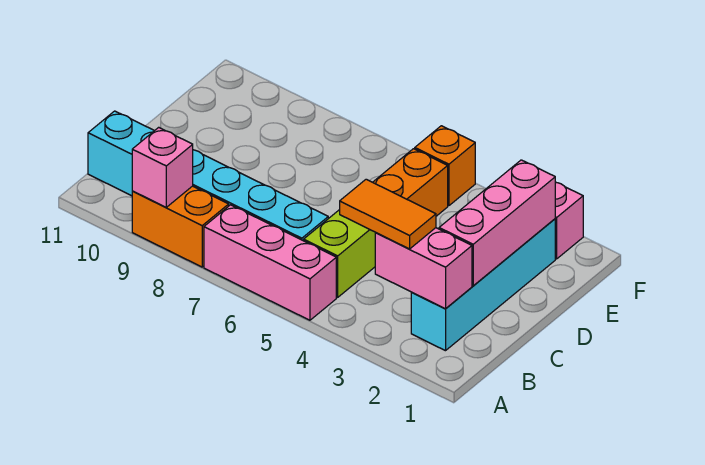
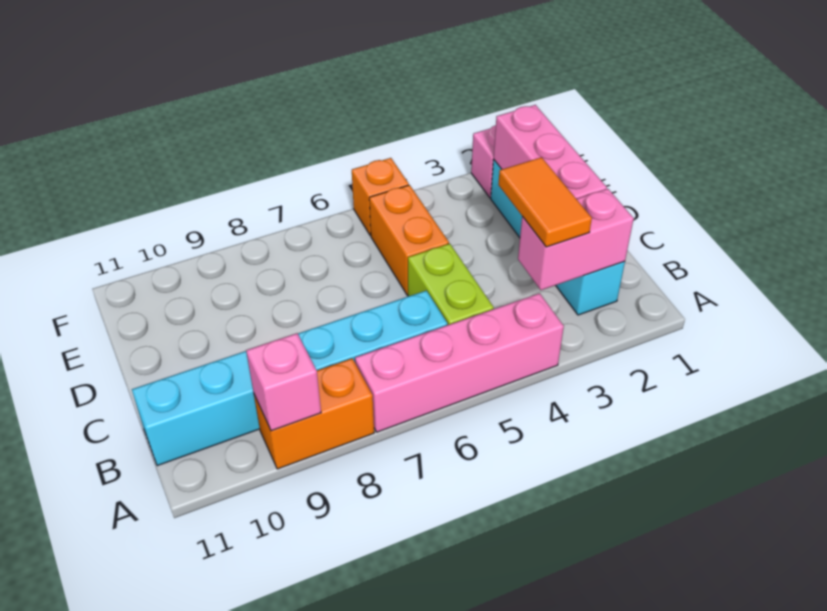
pink 1x3 brick [204,205,336,320] -> pink 1x4 brick [355,293,564,432]
orange 1x2 tile [340,179,436,249] -> orange 1x2 tile turned to [498,157,592,247]

